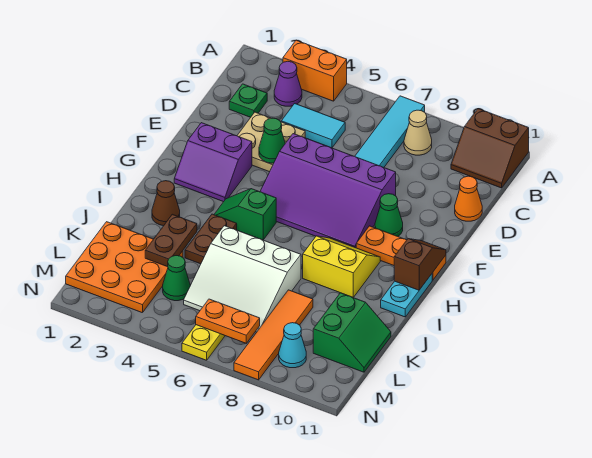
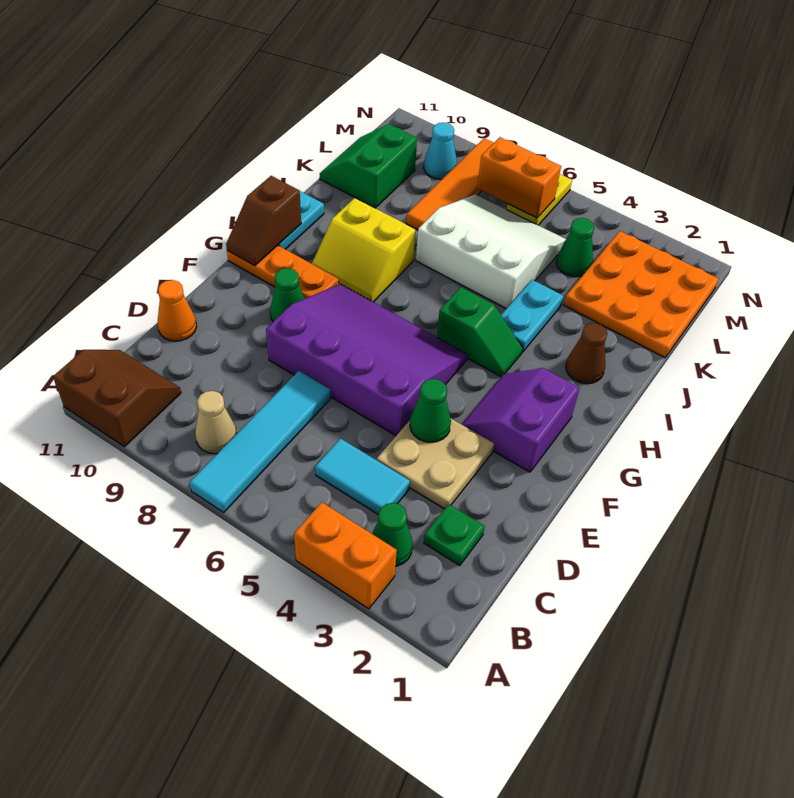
purple 1x1 cone [274,61,302,106] -> green 1x1 cone [372,503,413,566]
purple 2x2 slope [174,123,252,202] -> purple 2x2 slope turned to [462,368,579,472]
brown 1x2 plate [185,214,237,264] -> cyan 1x2 plate [501,280,563,352]
brown 1x2 plate [145,214,197,267] -> none
orange 1x2 plate [196,299,260,343] -> orange 1x2 brick [477,137,561,218]

